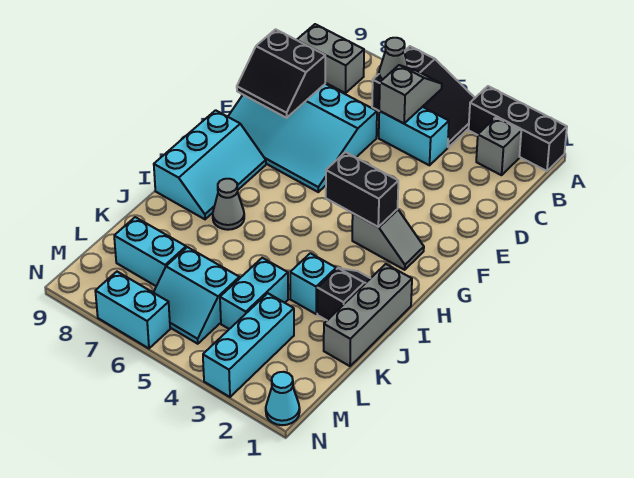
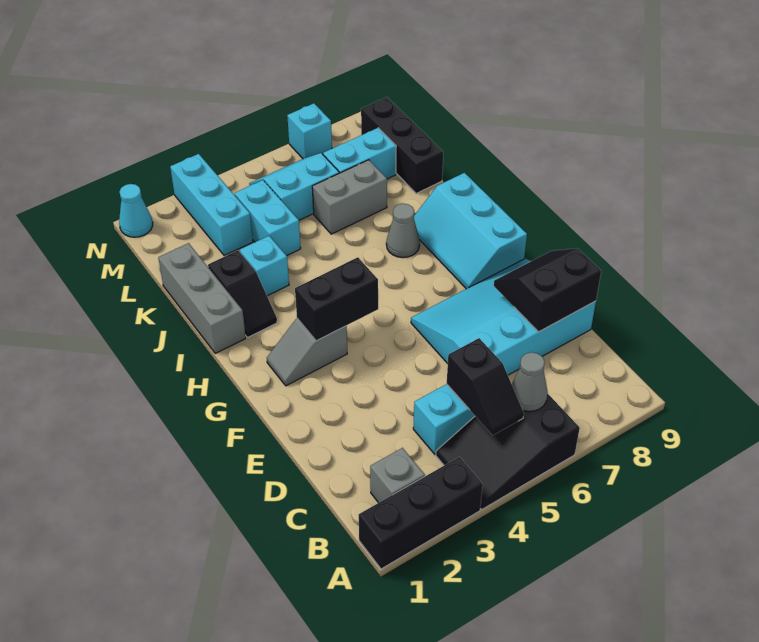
grey 1x2 slope [379,65,442,123] -> black 1x2 slope [447,338,524,435]
grey 1x2 brick [297,24,364,93] -> grey 1x2 brick moved to [312,160,387,234]
none -> black 1x3 brick [361,97,443,193]
cyan 1x2 brick [95,272,170,348] -> cyan 1x1 brick [287,103,332,159]

